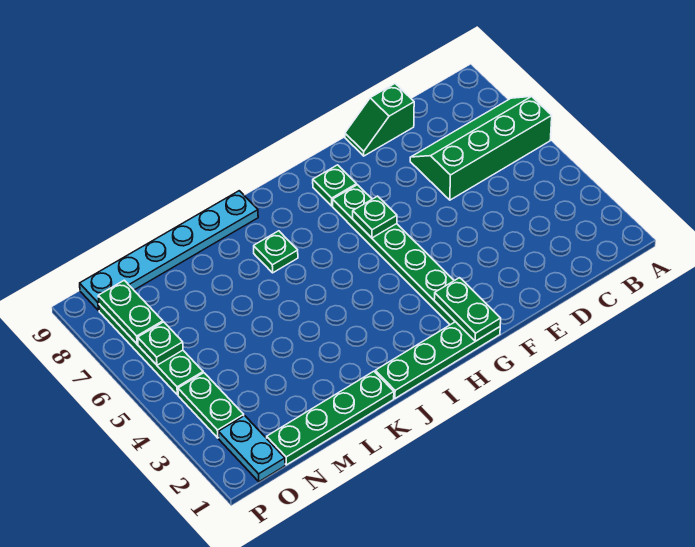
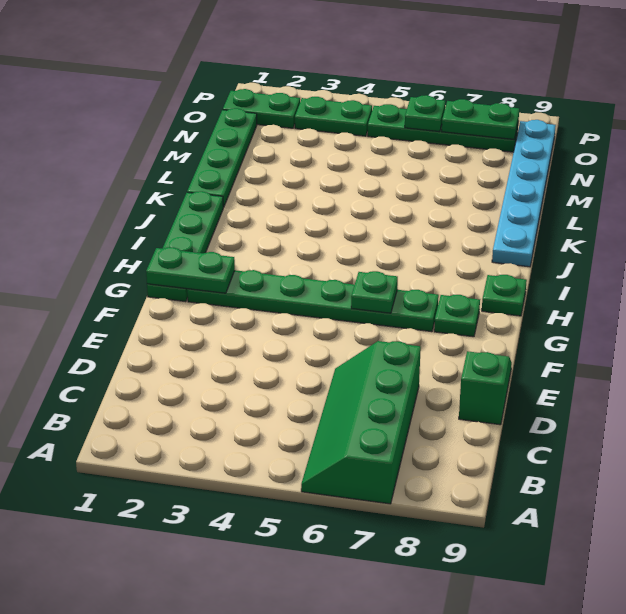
green 2x4 slope [410,96,552,200] -> green 2x4 slope turned to [301,341,421,504]
green 1x1 plate [254,231,298,273] -> green 1x1 plate moved to [482,275,527,316]
cyan 1x2 plate [219,416,285,482] -> green 1x2 plate [223,89,300,128]

